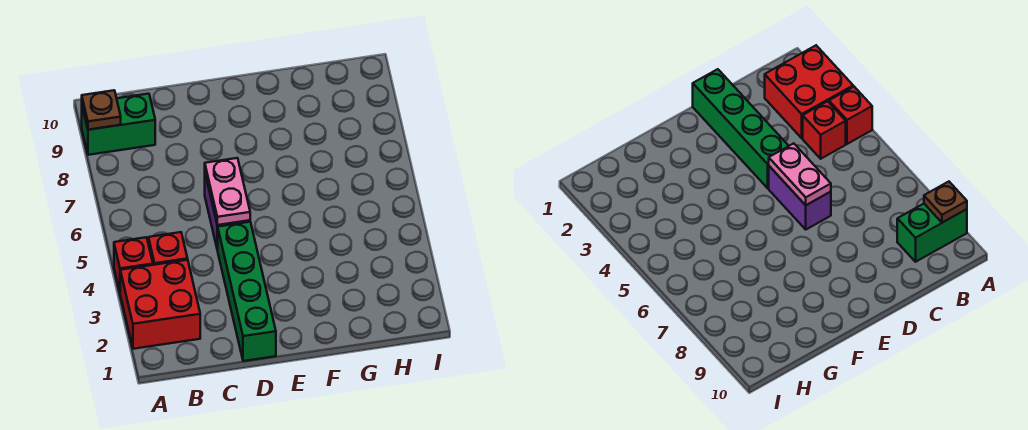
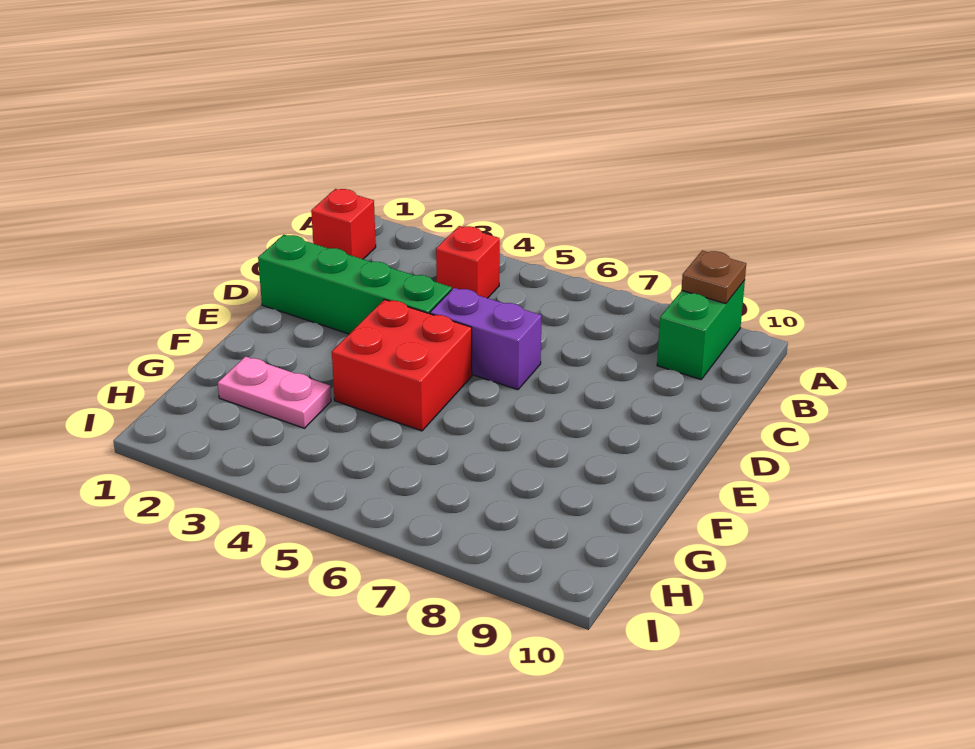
red 2x2 brick [120,260,200,349] -> red 2x2 brick moved to [332,299,472,431]
red 1x1 brick [114,237,153,291] -> red 1x1 brick moved to [311,189,376,259]
pink 1x2 plate [205,158,250,225] -> pink 1x2 plate moved to [218,357,331,428]

